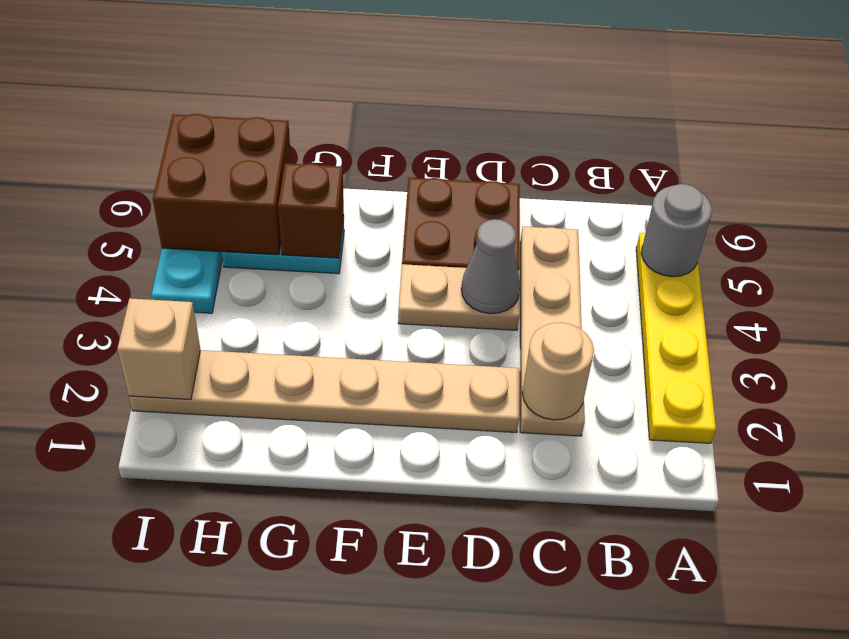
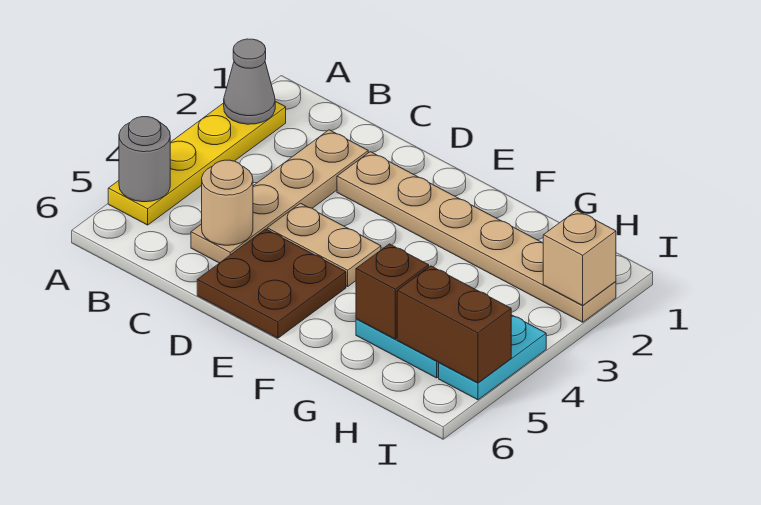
tan 1x1 round brick [522,323,594,420] -> tan 1x1 round brick moved to [202,160,253,245]
grey 1x1 cone [461,219,521,314] -> grey 1x1 cone moved to [224,39,275,124]
brown 2x2 brick [153,114,291,255] -> brown 1x2 brick [397,266,511,383]

